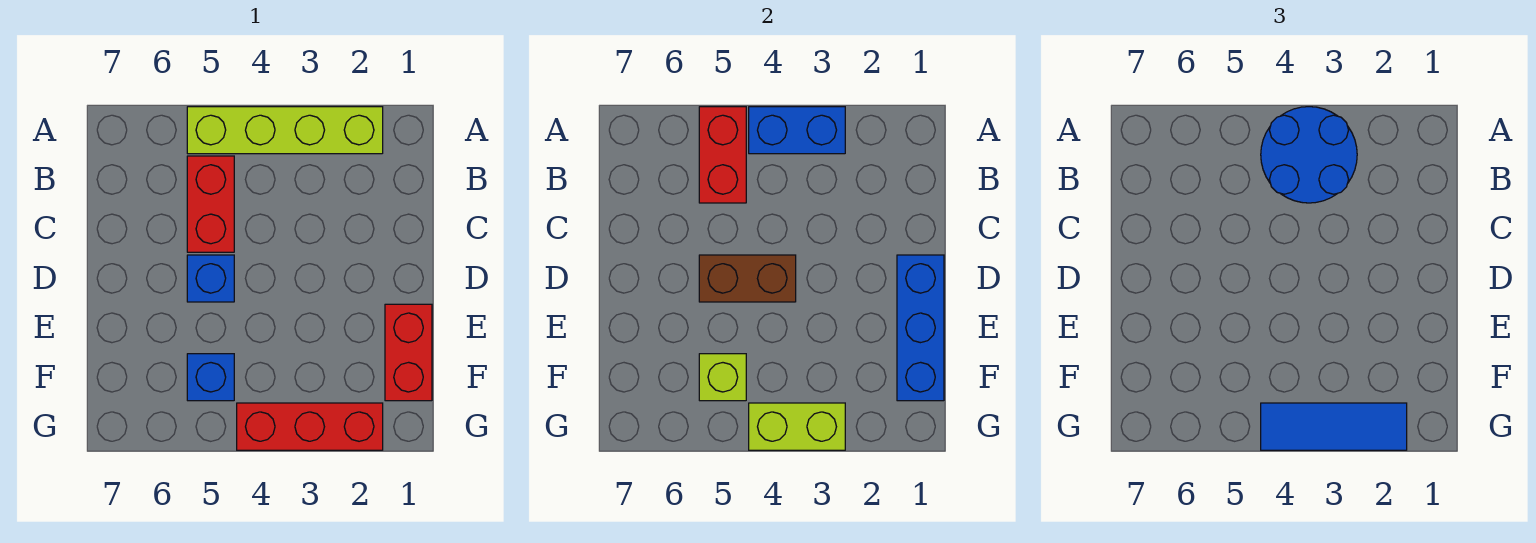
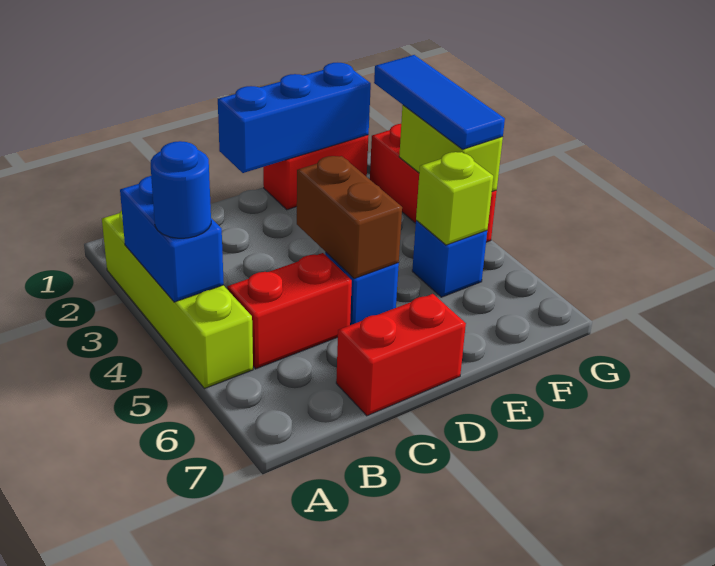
blue 2x2 round brick [1261,107,1357,203] -> blue 1x1 round brick [151,141,211,238]
red 1x2 brick [699,107,746,203] -> red 1x2 brick moved to [336,294,466,416]

